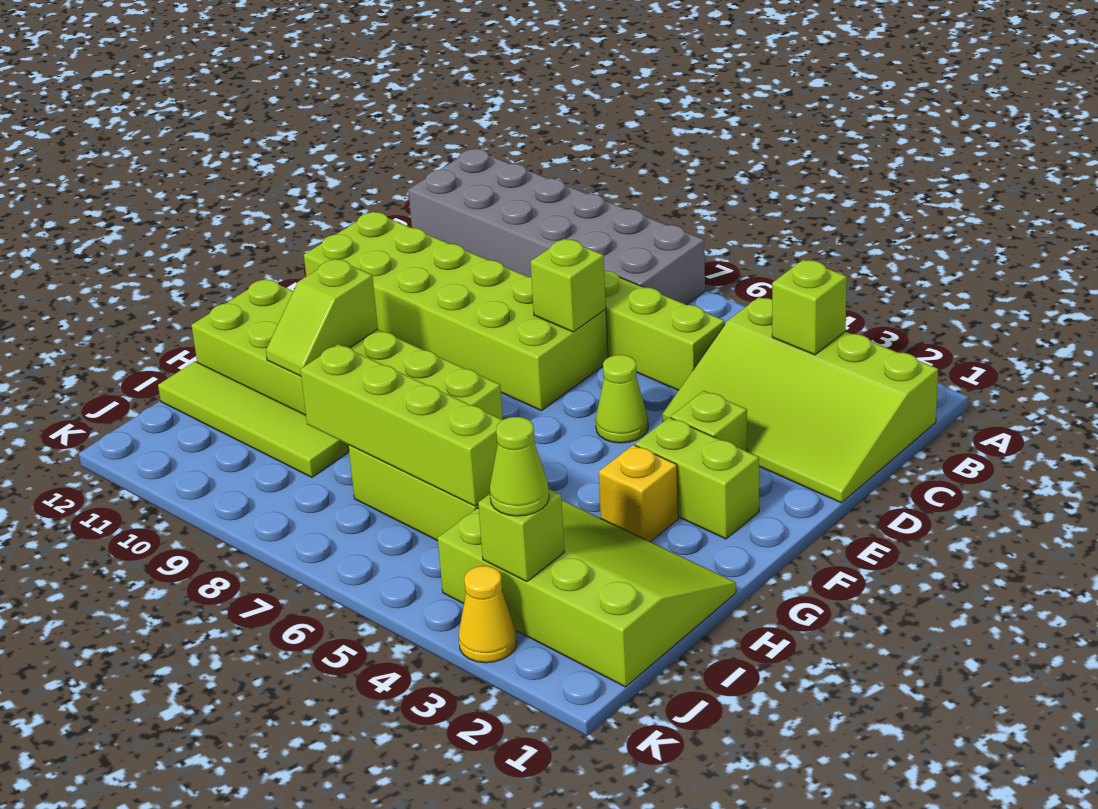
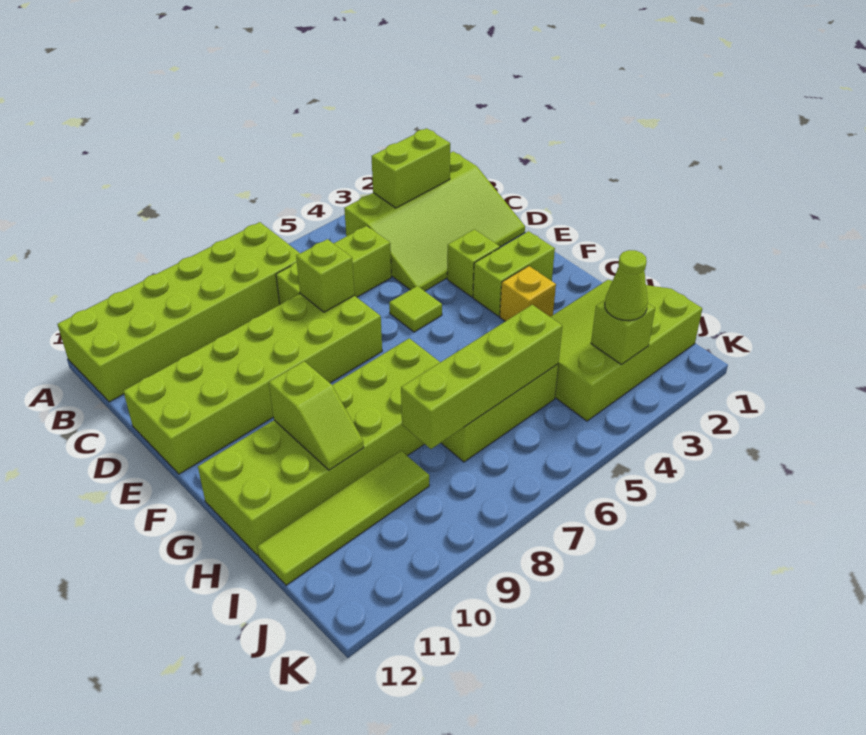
grey 2x6 brick [408,149,705,305] -> lime 2x6 brick [57,222,300,402]
lime 1x1 brick [772,260,847,355] -> lime 1x2 brick [372,128,450,208]
lime 1x1 cone [596,355,648,443] -> lime 1x1 tile [389,286,442,332]
yellow 1x1 cone [459,566,517,663] -> none

